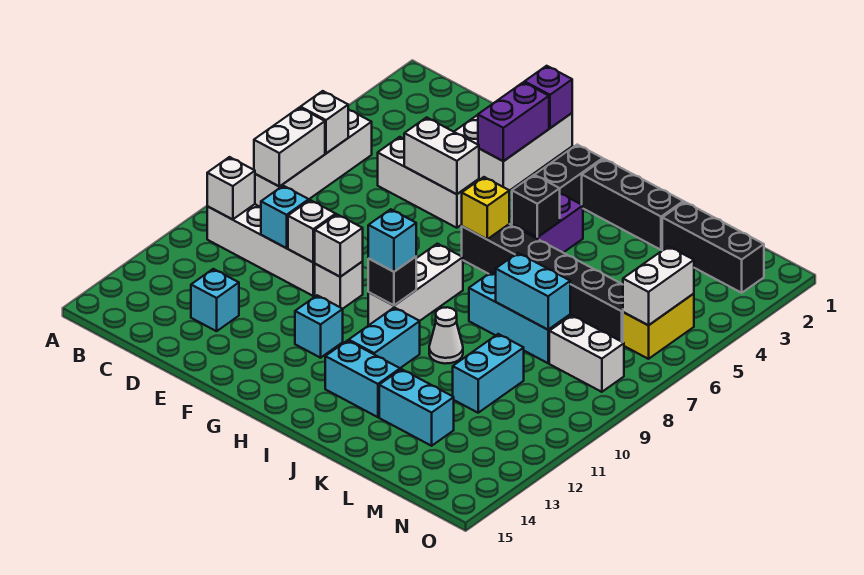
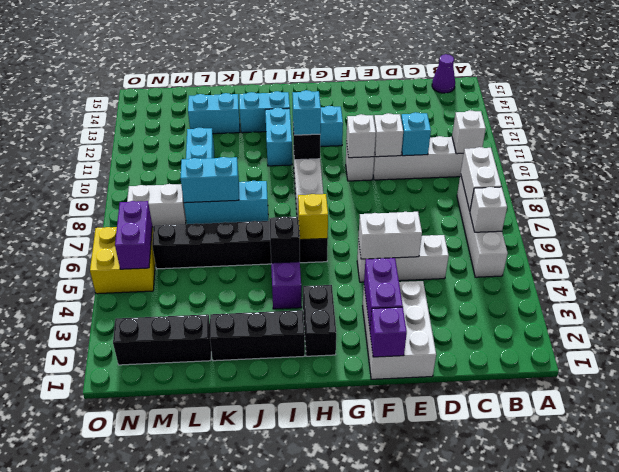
none -> purple 1x1 cone [432,54,455,93]
cyan 1x1 brick [191,269,239,331] -> none
white 1x1 cone [429,307,463,364] -> none
yellow 1x2 brick [623,294,694,359] -> yellow 2x2 brick [90,227,155,294]
white 1x2 brick [623,246,694,325] -> purple 1x2 brick [115,201,152,269]

